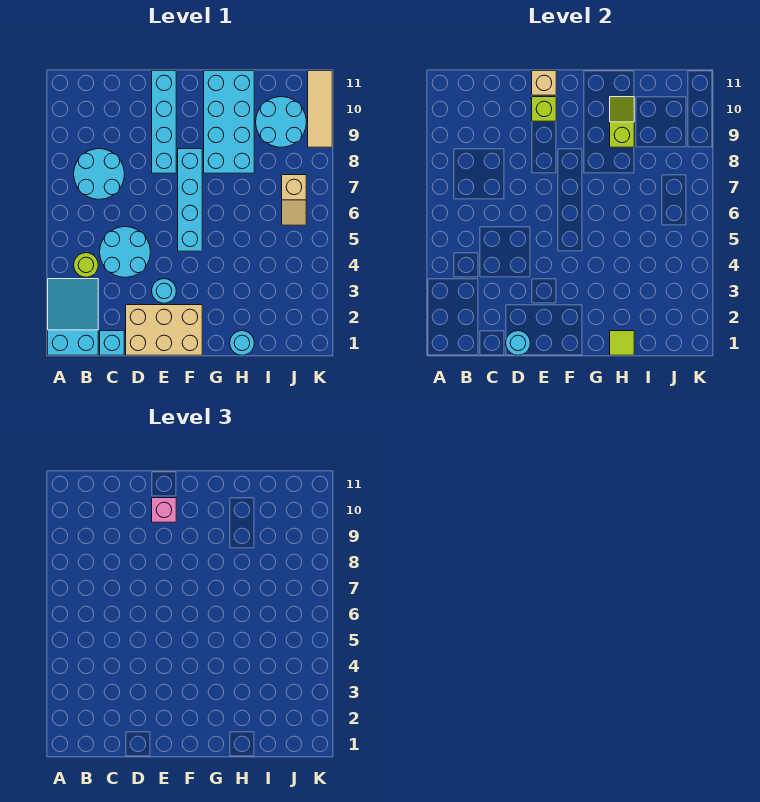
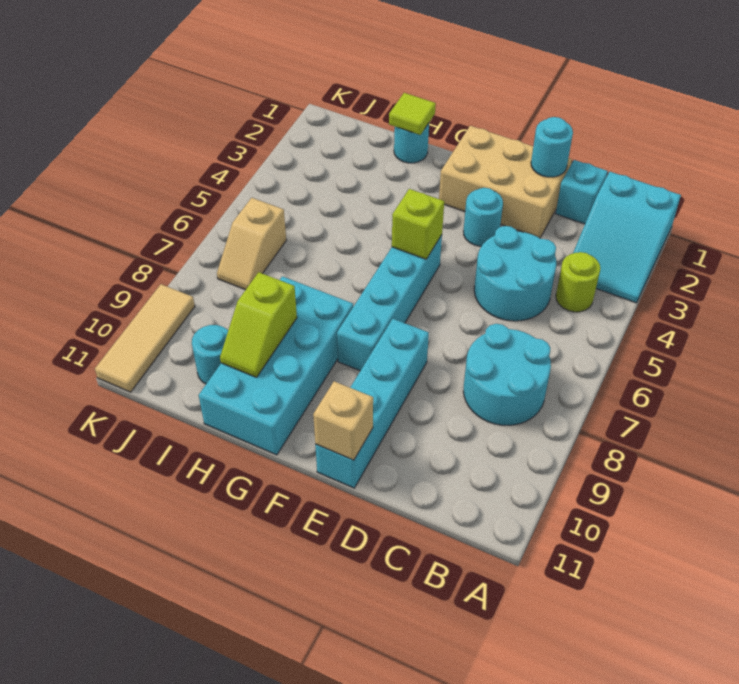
lime 1x1 brick [532,97,556,121] -> lime 1x1 brick moved to [392,189,444,259]
pink 1x1 brick [152,498,176,522] -> none
cyan 2x2 round brick [256,97,306,147] -> cyan 1x1 round brick [192,325,228,384]
tan 1x2 slope [282,175,306,225] -> tan 1x2 slope turned to [217,198,286,290]

